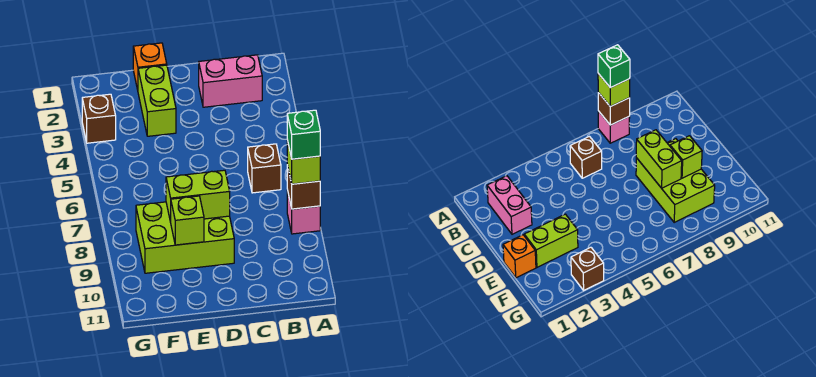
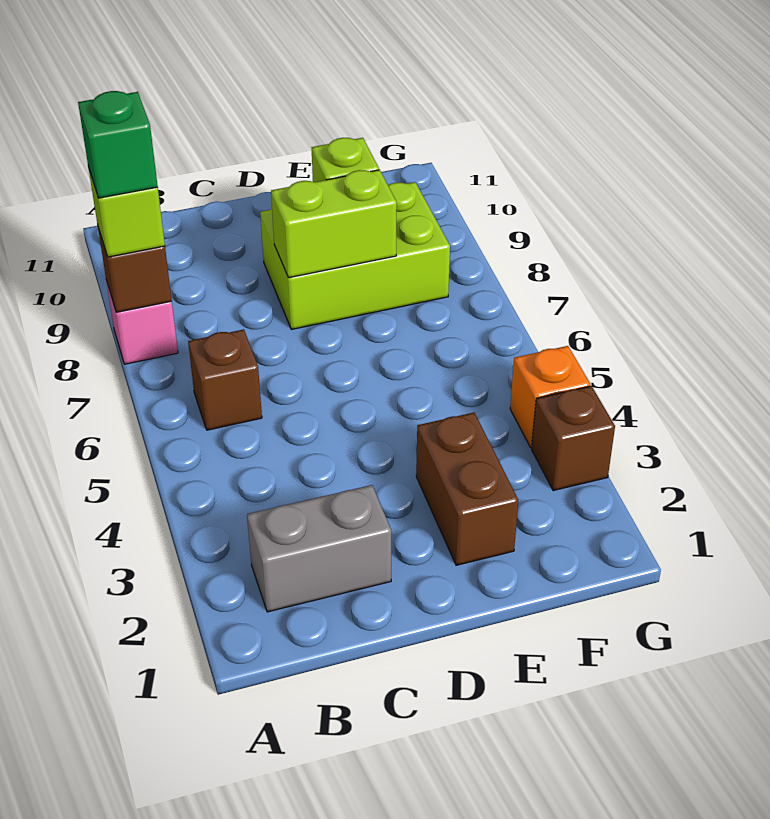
pink 1x2 brick [199,55,262,107] -> grey 1x2 brick [247,485,391,612]
orange 1x1 brick [133,43,167,90] -> orange 1x1 brick moved to [510,346,590,448]
lime 1x2 brick [138,65,176,136] -> brown 1x2 brick [416,412,518,565]

